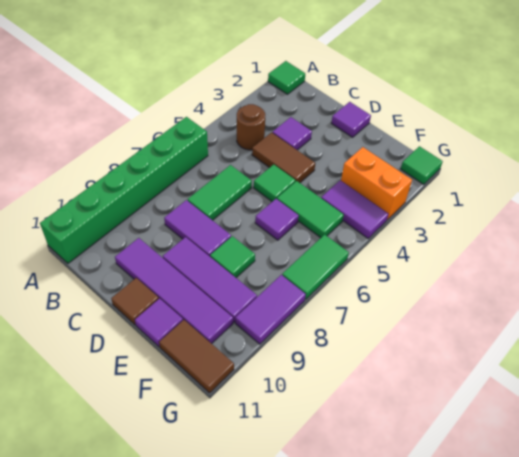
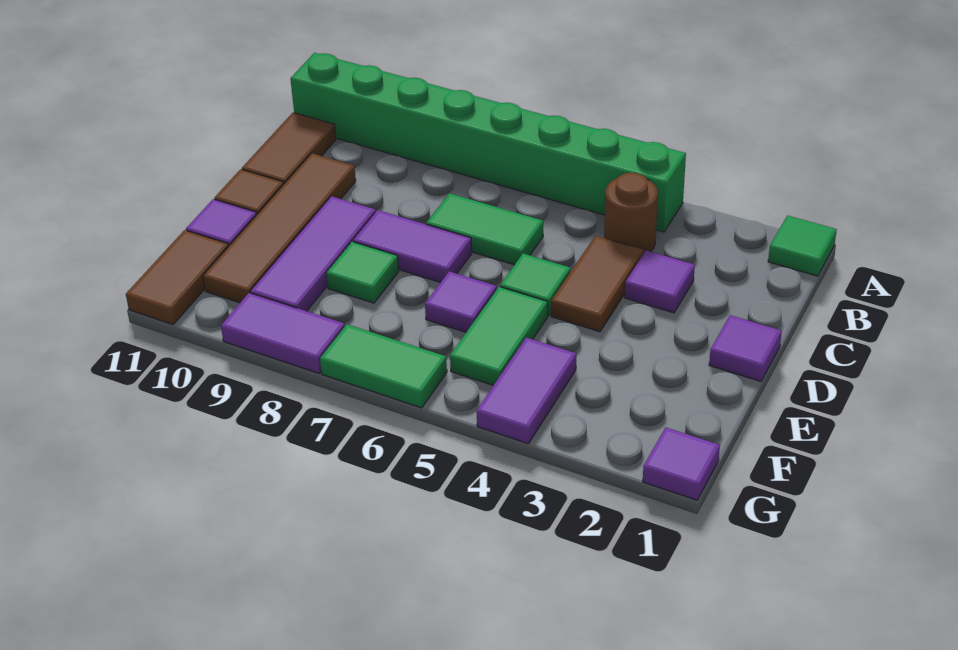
green 1x6 brick [40,117,208,263] -> green 1x8 brick [290,53,686,232]
none -> brown 1x2 tile [242,113,336,184]
purple 1x2 tile [164,200,231,256] -> purple 1x2 tile turned to [353,210,472,283]
purple 1x4 tile [115,238,233,344] -> brown 1x4 tile [203,153,356,303]
orange 1x2 brick [341,147,412,220] -> none
green 1x1 tile [401,146,443,184] -> purple 1x1 tile [643,428,720,500]

